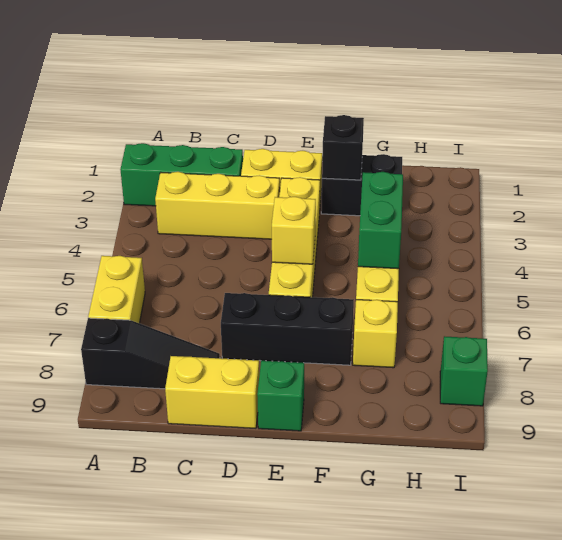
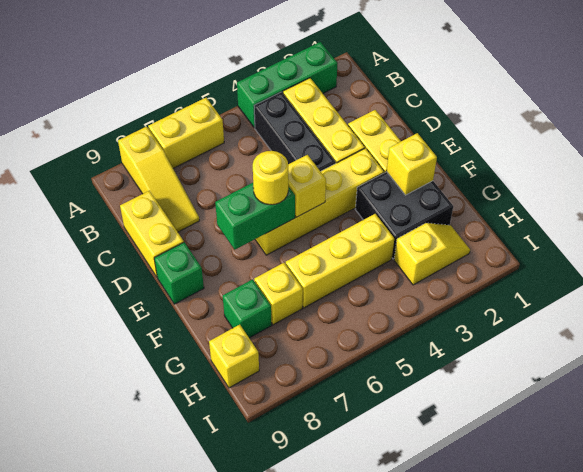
green 1x3 brick [120,143,243,206] -> green 1x3 brick turned to [237,42,338,128]
black 1x3 slope [81,318,220,389] -> yellow 1x3 slope [118,126,199,232]
black 1x3 brick [221,293,354,365] -> black 1x3 brick moved to [254,92,336,171]
none -> yellow 1x1 round brick [253,151,288,205]
black 1x2 brick [321,154,402,216] -> black 2x2 brick [355,172,453,259]
black 1x1 brick [322,115,364,180] -> yellow 1x1 brick [387,133,437,195]
green 1x2 brick [358,172,403,269] -> green 1x2 brick moved to [215,183,295,249]
none -> yellow 1x2 slope [394,223,470,285]
none -> yellow 1x1 brick [209,325,259,388]
green 1x1 brick [440,336,488,406] -> green 1x1 brick moved to [223,279,272,338]

